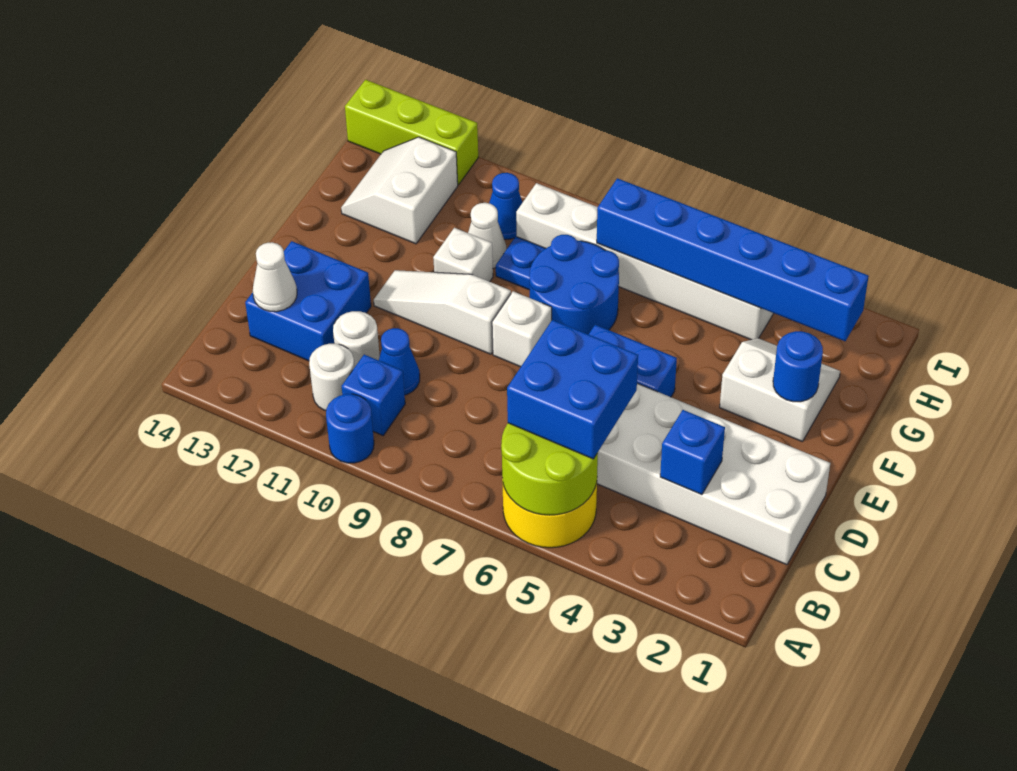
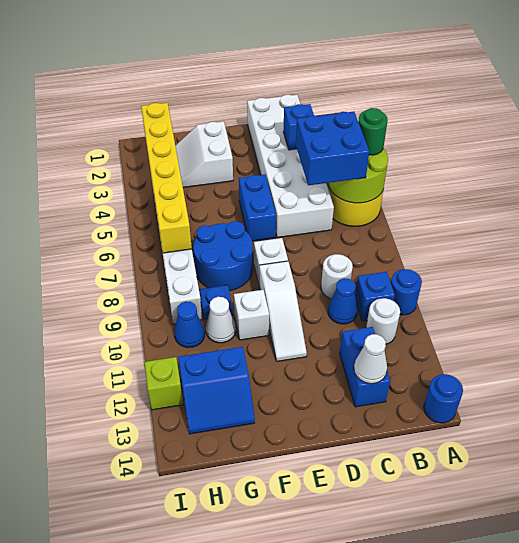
none -> green 1x1 round brick [358,108,388,155]
white 1x1 round brick [333,311,380,366] -> white 1x1 round brick moved to [321,254,353,299]
blue 2x2 brick [245,241,371,361] -> blue 1x2 brick [340,327,390,407]
blue 1x1 round brick [773,331,823,402] -> blue 1x1 round brick moved to [424,374,463,423]
white 2x2 slope [341,137,458,244] -> blue 2x2 slope [178,347,255,434]
blue 1x6 brick [597,178,869,341] -> yellow 1x6 brick [141,103,192,253]
lime 1x3 brick [345,80,478,185] -> lime 1x1 brick [144,357,183,410]

